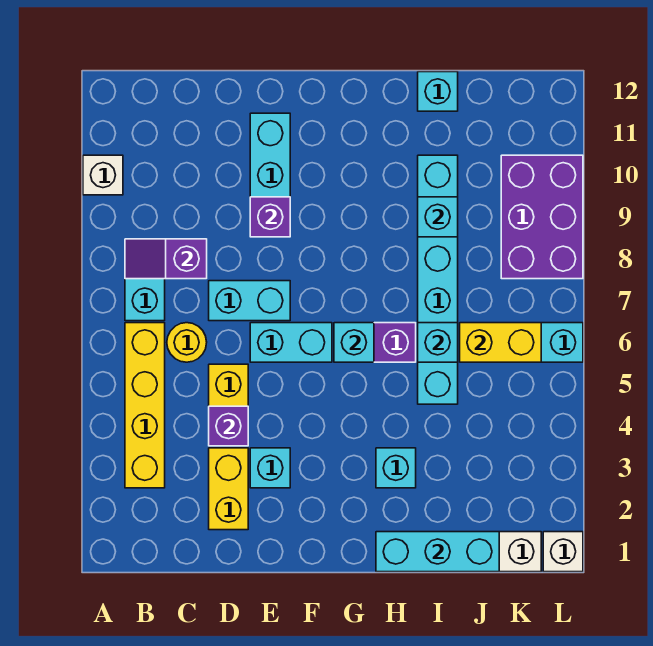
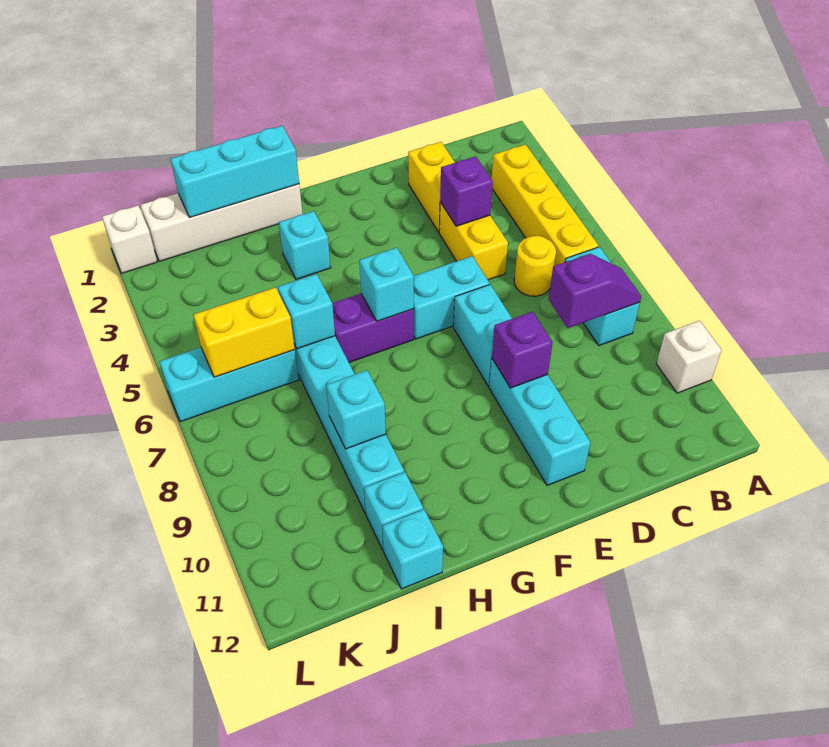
cyan 1x2 brick [209,281,290,321] -> cyan 1x2 brick turned to [453,285,512,386]
cyan 1x1 brick [250,448,290,488] -> cyan 1x1 brick moved to [364,472,423,550]
purple 2x3 brick [501,155,583,279] -> none

